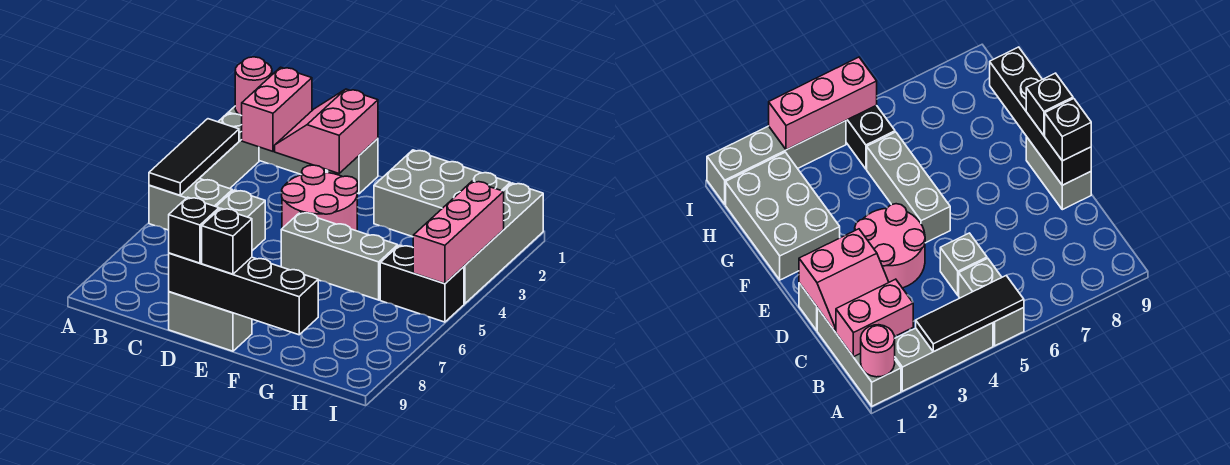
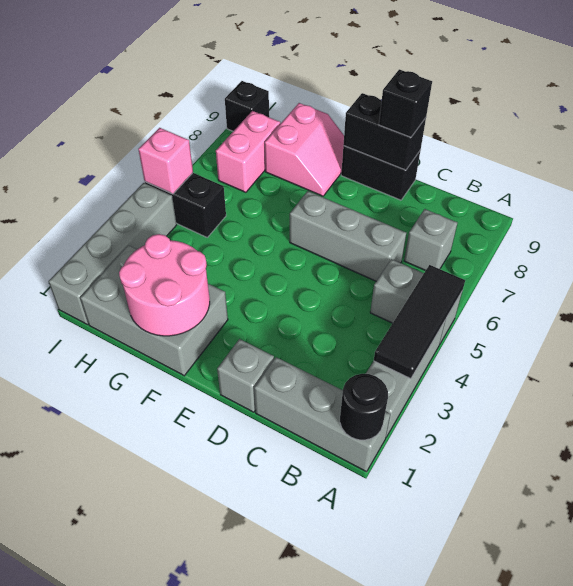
pink 1x1 round brick [235,57,272,116] -> black 1x1 round brick [340,374,388,440]
pink 1x2 brick [242,67,312,151] -> pink 1x2 brick moved to [216,111,280,192]
pink 2x2 slope [275,89,378,173] -> pink 2x2 slope moved to [265,103,344,196]
grey 1x1 brick [216,190,265,251] -> grey 1x1 brick moved to [404,209,457,271]
pink 2x2 round brick [282,165,358,231] -> pink 2x2 round brick moved to [119,234,210,336]
grey 1x2 brick [169,292,252,351] -> black 1x2 brick [341,146,420,200]
black 1x4 brick [169,253,318,335] -> black 1x2 brick [343,93,426,170]
grey 1x3 brick [281,212,398,300] -> grey 1x3 brick moved to [290,191,406,281]
black 1x1 brick [202,208,252,274] -> black 1x1 brick moved to [225,81,269,131]
pink 1x3 brick [413,181,504,284] -> pink 1x1 brick [138,128,193,194]

